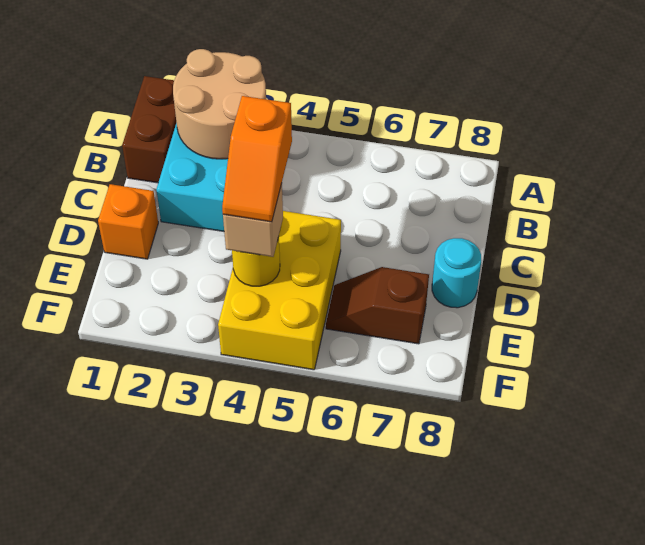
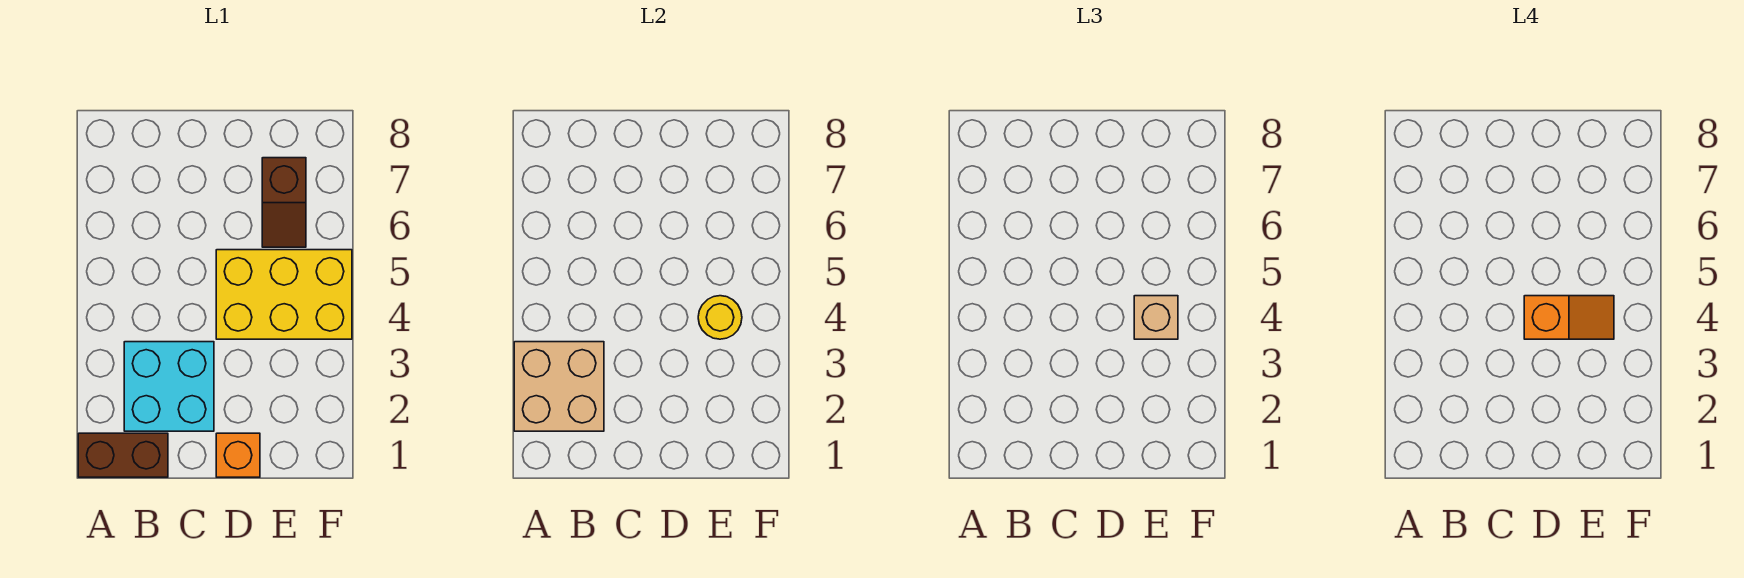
tan 2x2 round brick [173,49,266,159] -> tan 2x2 brick [514,342,604,431]
cyan 1x1 round brick [432,238,481,308] -> none

